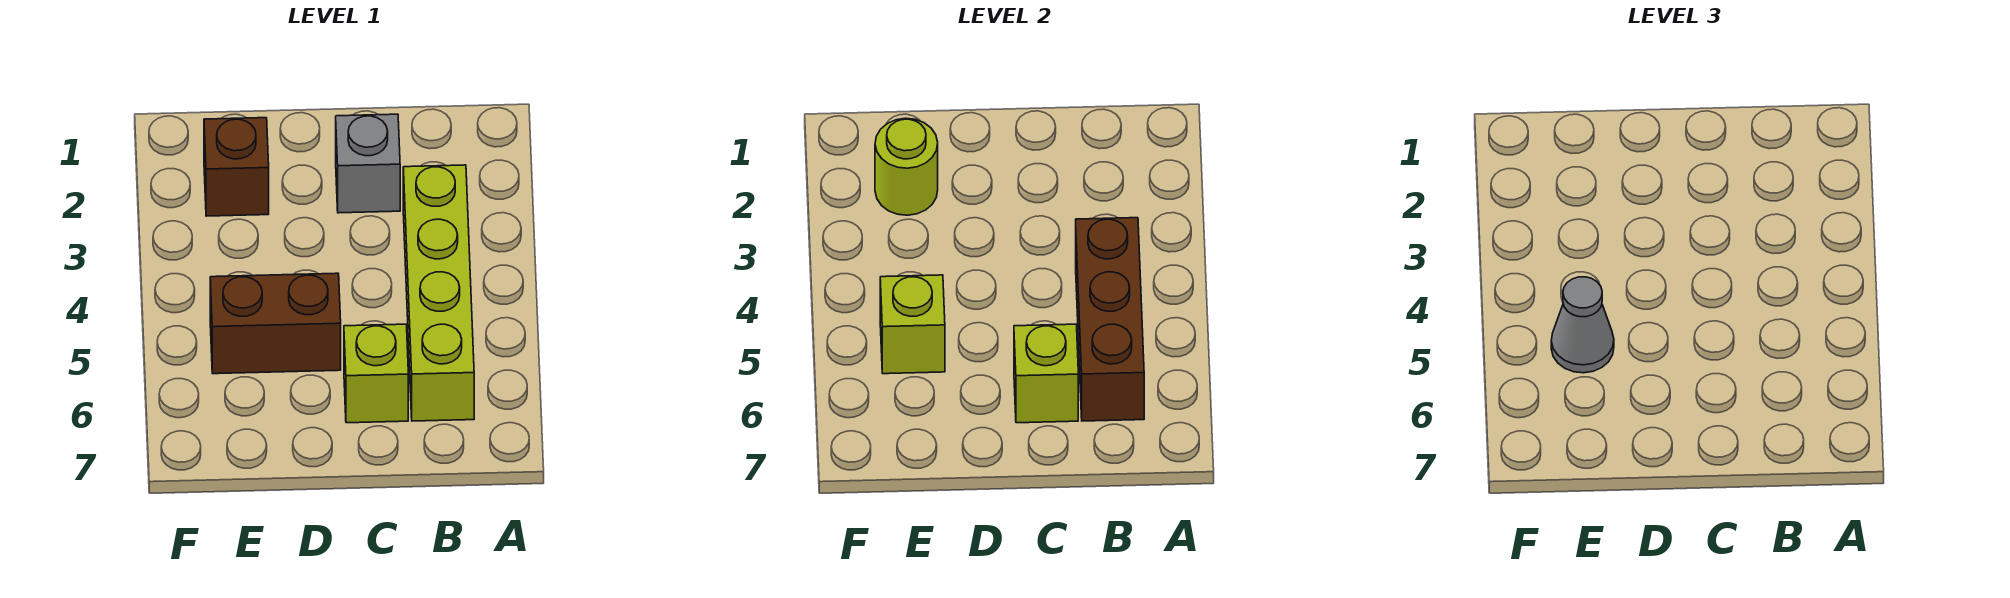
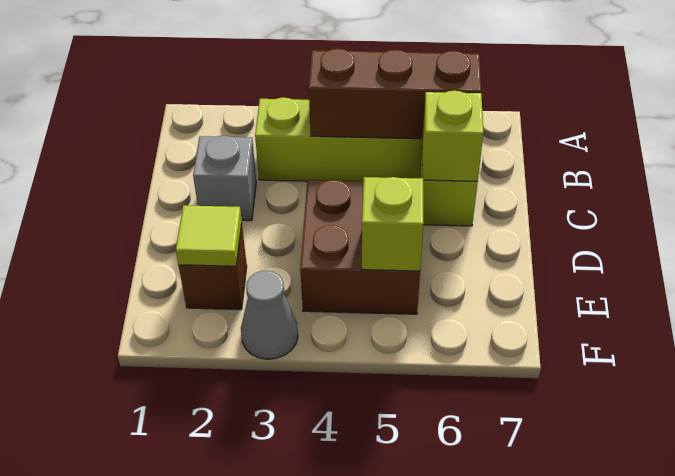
brown 1x2 brick [210,273,341,374] -> brown 2x2 brick [300,180,420,314]
lime 1x1 round brick [875,118,938,215] -> lime 1x1 tile [176,205,242,266]
grey 1x1 cone [1551,277,1614,373] -> grey 1x1 cone moved to [241,271,298,359]

